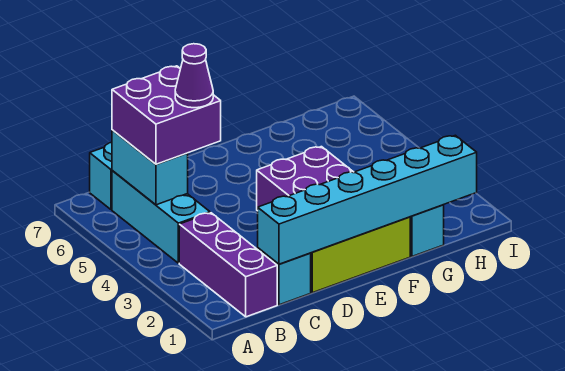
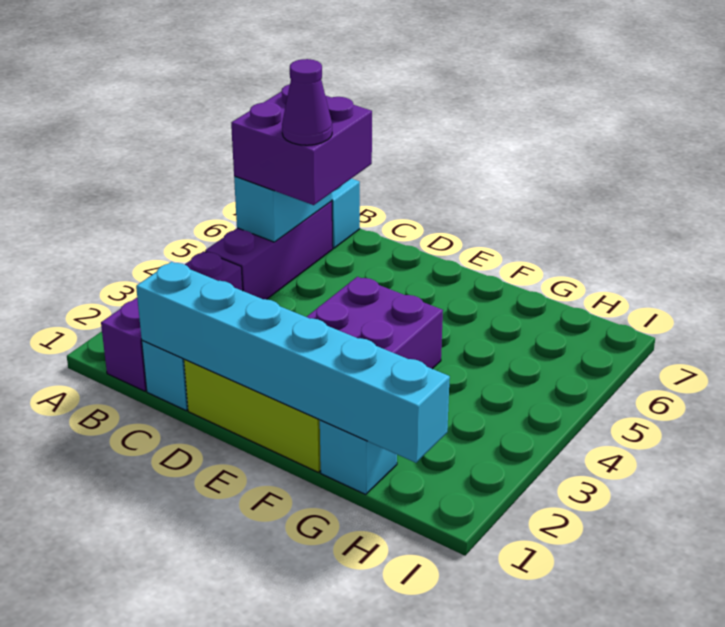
cyan 1x3 brick [112,170,210,263] -> purple 1x3 brick [205,201,333,299]

